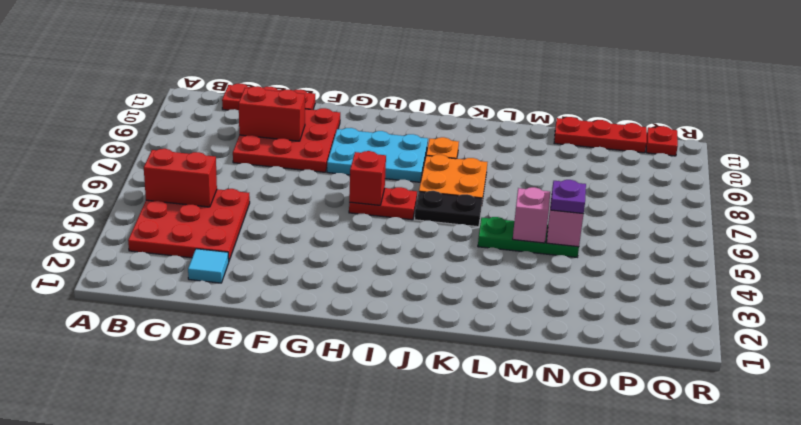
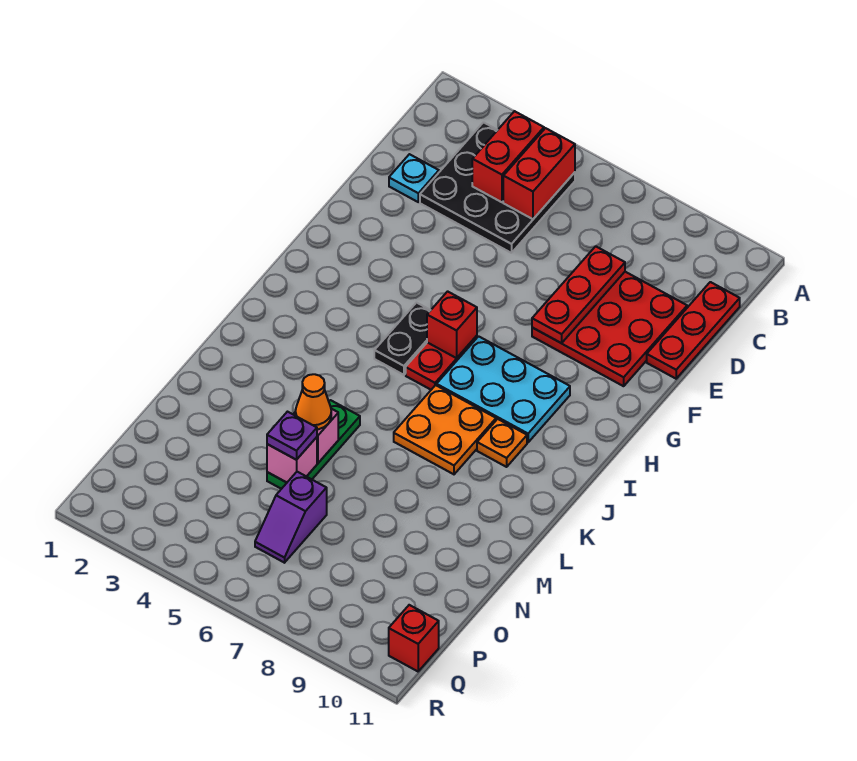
red 3x3 plate [128,189,250,260] -> black 3x3 plate [420,122,575,253]
cyan 1x1 tile [188,249,229,283] -> cyan 1x1 plate [389,154,439,202]
red 1x2 brick [239,86,305,141] -> red 1x2 brick moved to [472,111,544,202]
cyan 2x3 plate [327,128,428,182] -> cyan 2x3 plate turned to [437,336,570,442]
black 1x2 plate [415,191,482,227] -> black 1x2 plate moved to [374,303,431,375]
none -> orange 1x1 cone [295,374,331,429]
red 1x3 plate [554,117,647,153] -> red 1x3 plate moved to [532,246,625,343]
none -> purple 1x2 slope [255,472,327,563]
red 1x1 plate [646,126,678,156] -> red 1x1 brick [389,605,439,671]

